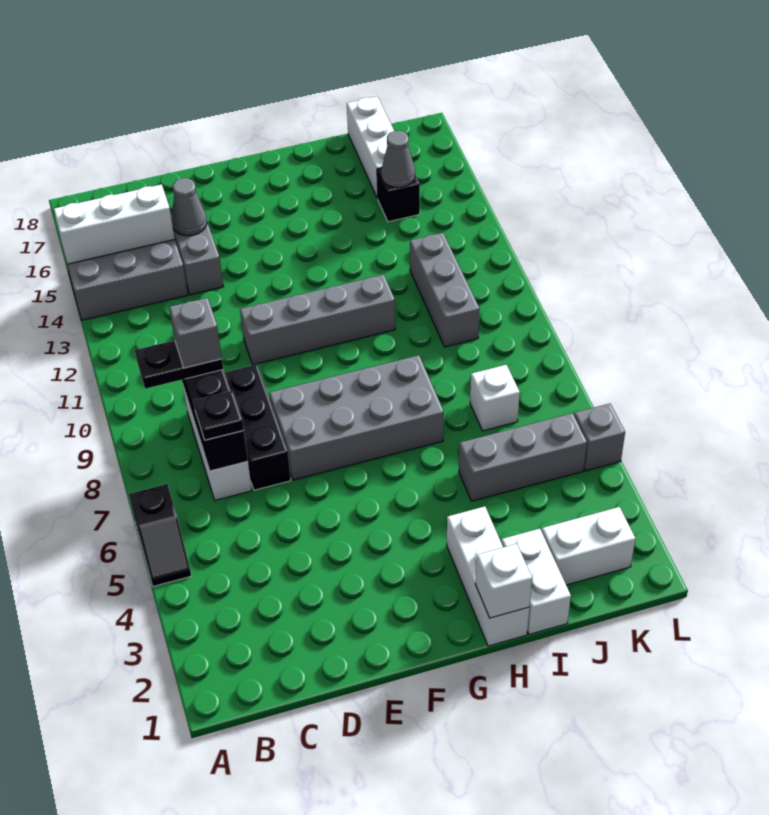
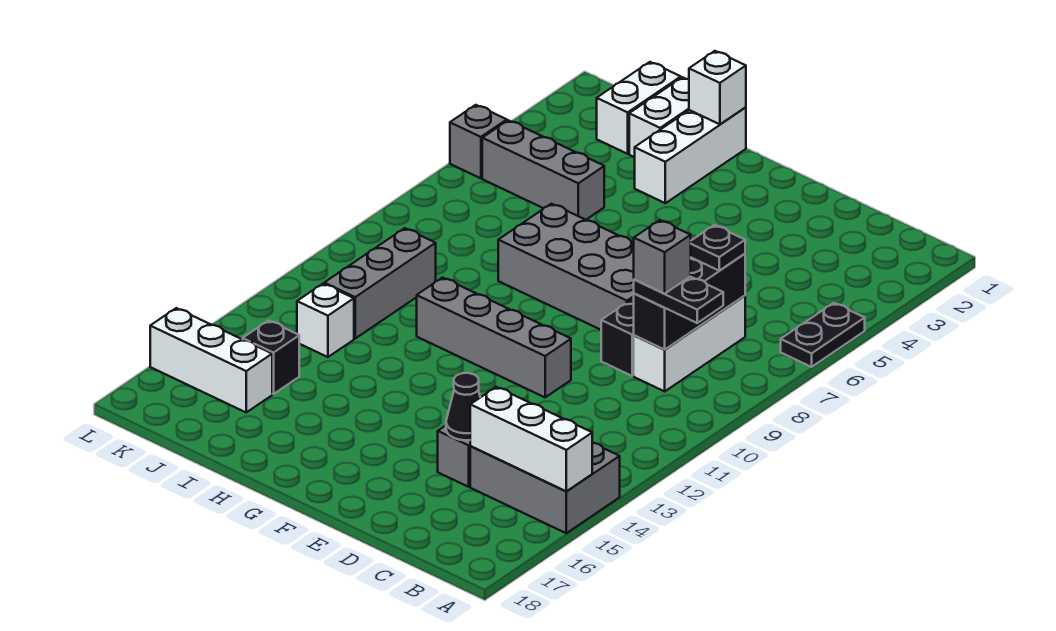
black 1x2 slope [129,484,191,586] -> black 1x2 plate [781,303,865,367]
grey 1x1 cone [171,178,207,236] -> black 1x1 cone [446,373,480,440]
white 1x2 brick [542,507,636,585] -> white 1x2 brick turned to [597,62,681,154]
white 1x1 brick [470,365,520,431] -> white 1x1 brick moved to [297,284,354,357]
grey 1x1 cone [381,131,415,188] -> none
white 1x3 brick [347,96,394,199] -> white 1x3 brick turned to [150,308,272,412]

